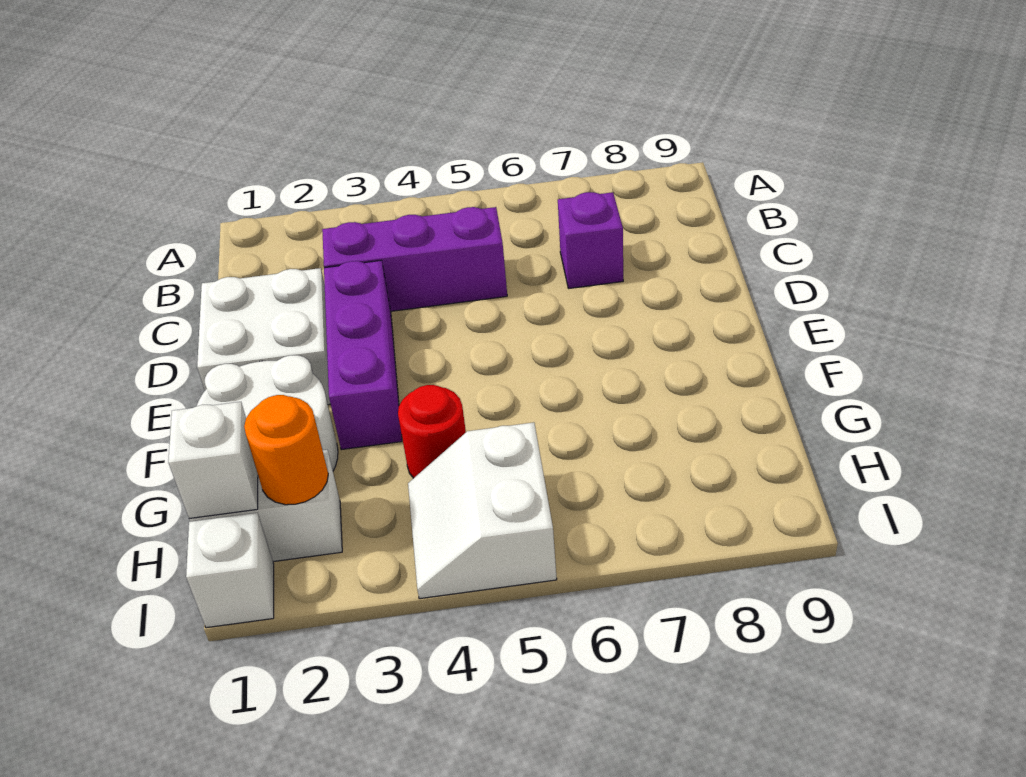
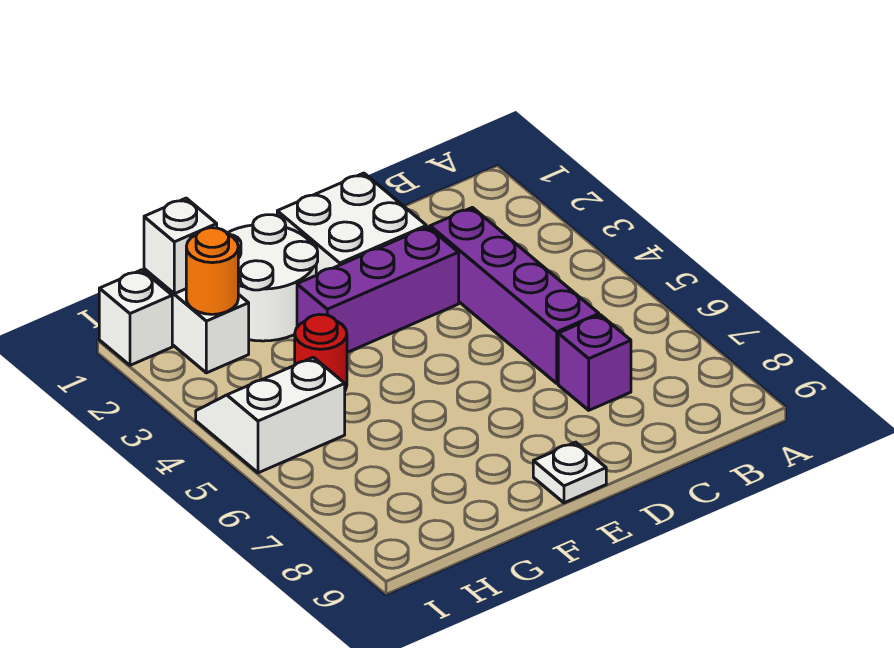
purple 1x3 brick [322,207,507,311] -> purple 1x4 brick [430,207,599,383]
none -> white 1x1 plate [533,442,606,503]

